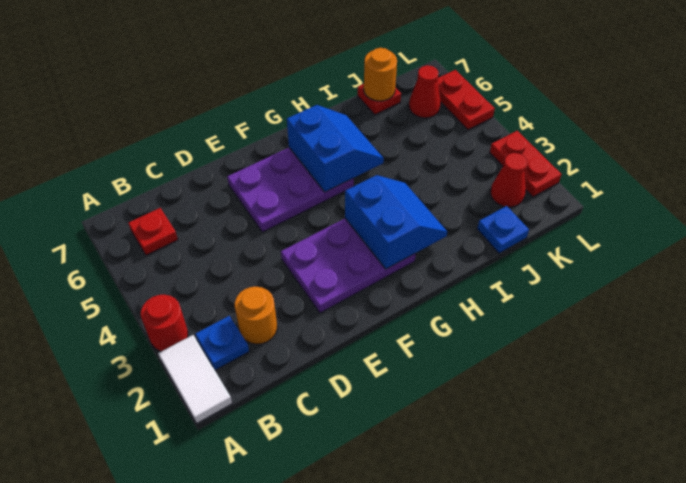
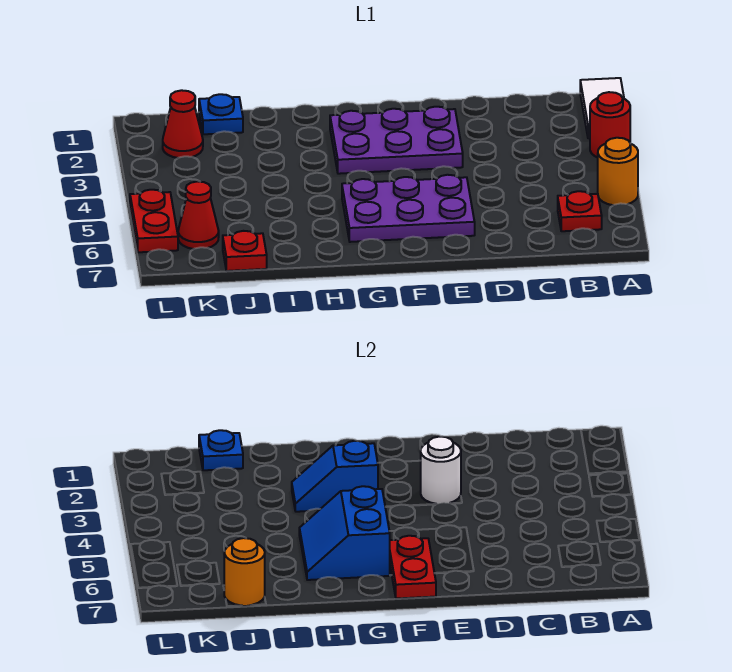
blue 1x1 plate [195,316,249,370] -> blue 1x1 plate moved to [199,430,243,470]
orange 1x1 round brick [235,287,277,344] -> orange 1x1 round brick moved to [598,138,638,205]
none -> white 1x1 round brick [421,437,461,504]
blue 2x2 slope [345,175,447,269] -> blue 1x2 slope [292,441,378,512]
red 1x2 plate [490,131,561,197] -> red 1x2 plate moved to [390,536,436,599]

